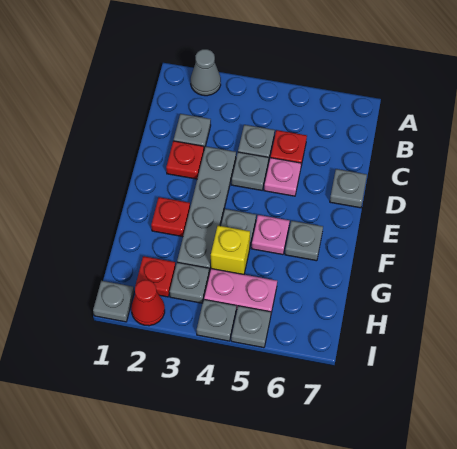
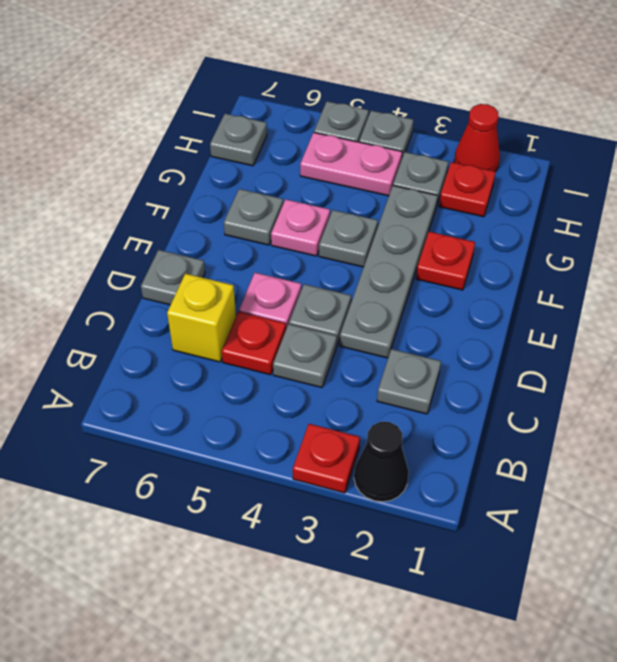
grey 1x1 cone [191,49,221,96] -> black 1x1 cone [354,422,409,502]
red 1x1 plate [166,141,204,179] -> red 1x1 plate moved to [293,424,360,493]
yellow 1x1 brick [211,226,250,274] -> yellow 1x1 brick moved to [167,274,236,362]
grey 1x1 plate [93,281,134,322] -> grey 1x1 plate moved to [210,114,267,166]

